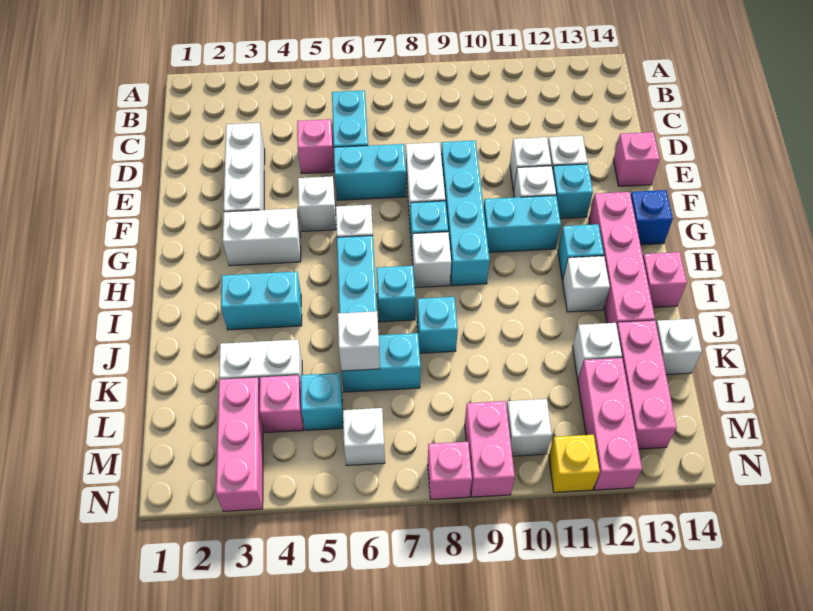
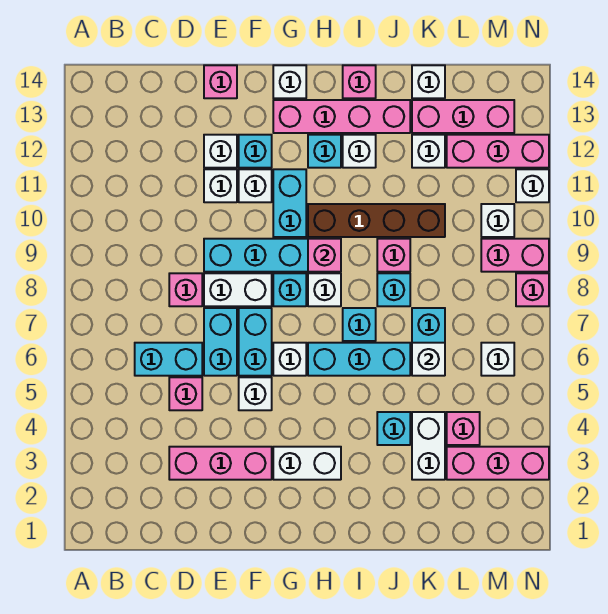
white 1x3 brick [224,123,265,212] -> pink 1x3 brick [169,447,272,480]
none -> pink 1x1 brick [169,273,202,306]
white 1x2 brick [223,208,301,266] -> white 1x2 brick turned to [273,447,341,480]
blue 1x1 brick [631,190,673,245] -> white 1x1 brick [273,65,306,98]
none -> pink 1x1 brick [308,239,341,272]
none -> brown 1x4 brick [308,204,445,237]
cyan 1x2 brick [221,272,302,330] -> cyan 1x2 brick moved to [239,308,272,376]
none -> pink 1x1 brick [377,239,410,272]
cyan 1x1 brick [301,373,343,430] -> cyan 1x1 brick moved to [377,412,410,445]
yellow 1x1 brick [549,435,600,492] -> white 1x1 brick [516,169,549,202]

